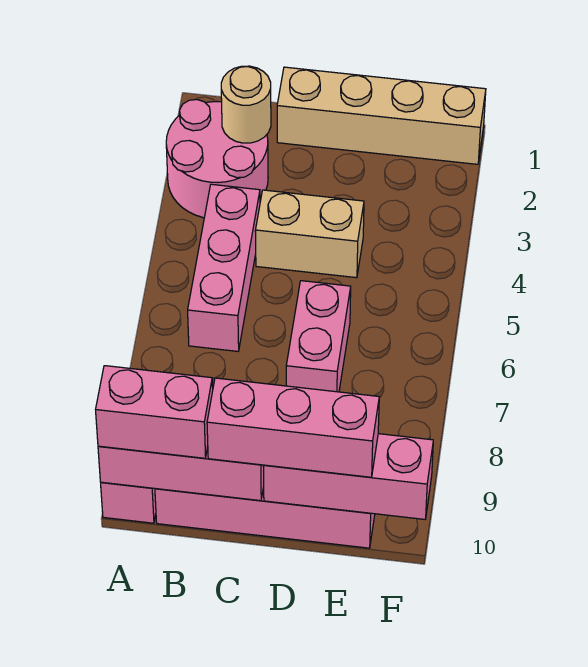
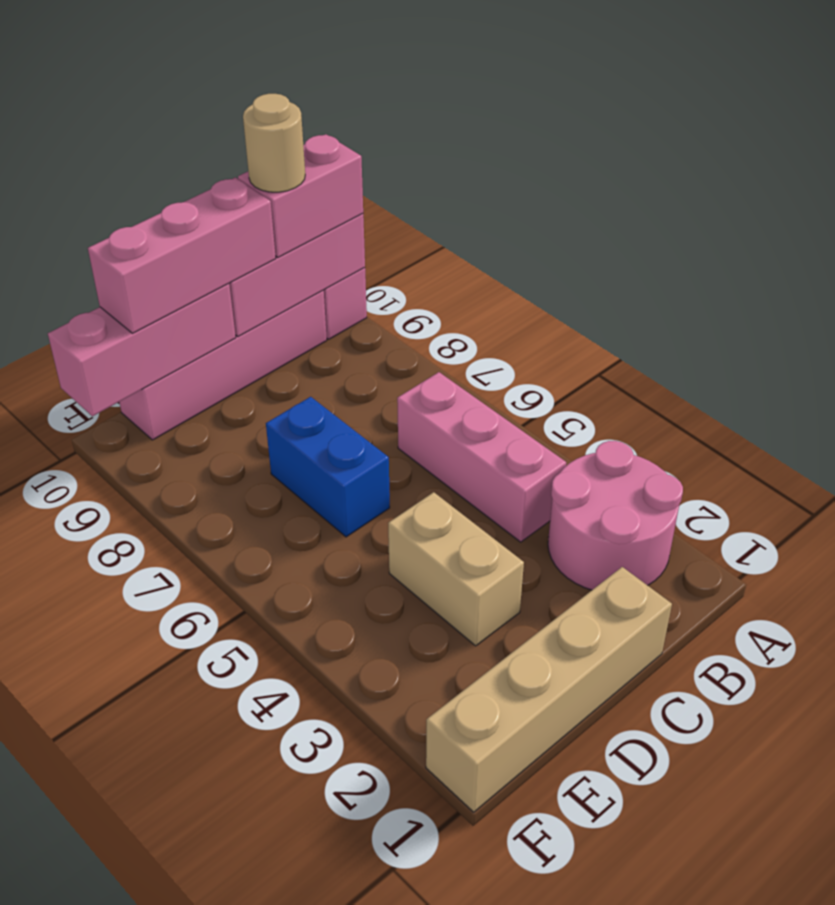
tan 1x1 round brick [221,66,271,143] -> tan 1x1 round brick moved to [243,94,305,192]
tan 1x2 brick [255,190,364,278] -> tan 1x2 brick turned to [388,492,524,646]
pink 1x2 brick [286,281,351,392] -> blue 1x2 brick [266,397,390,537]

